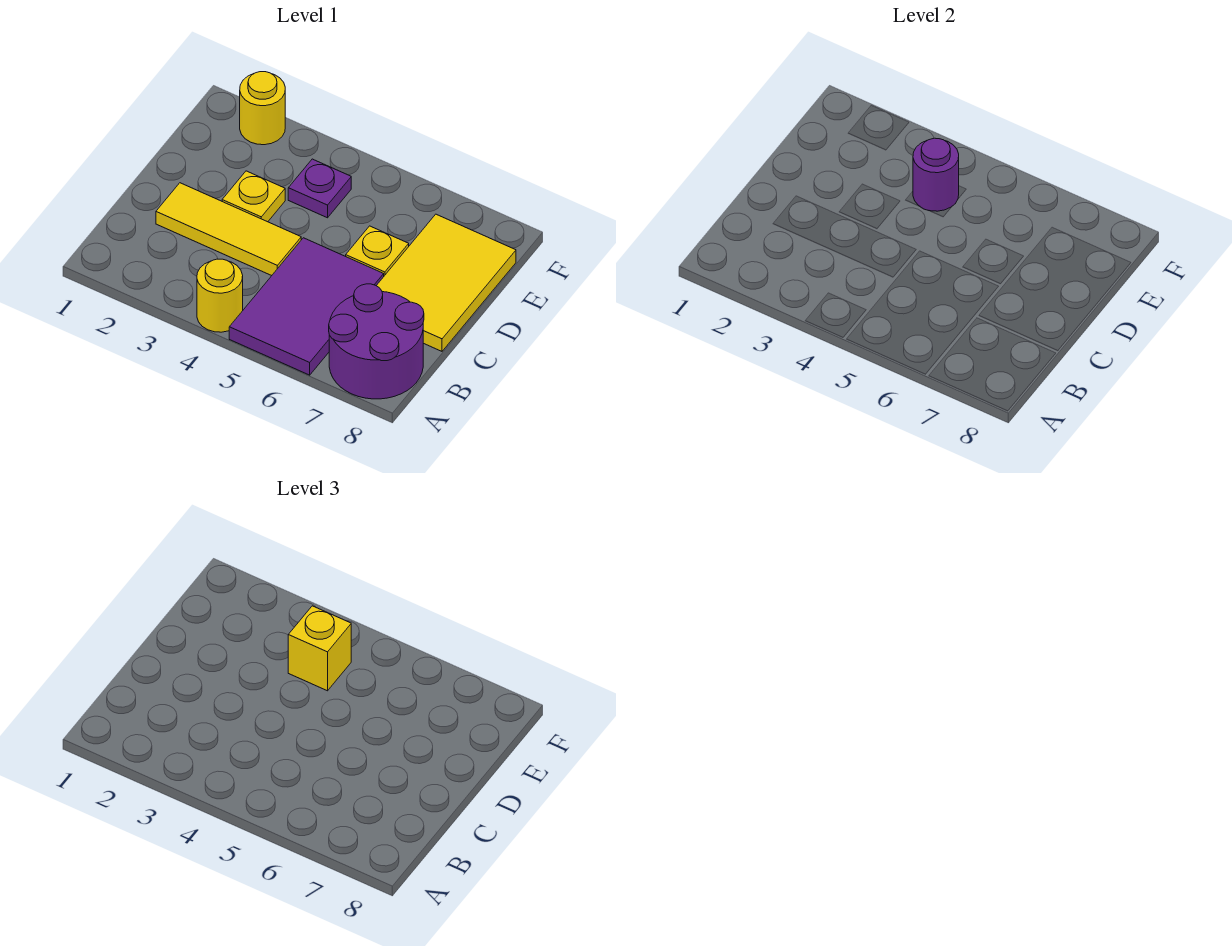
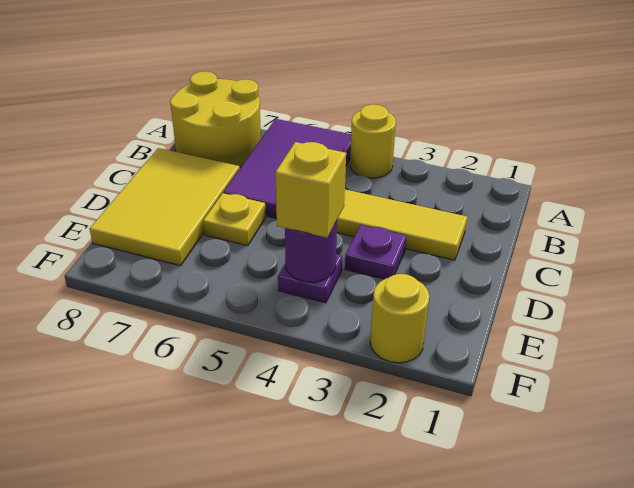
purple 2x2 round brick [329,284,424,399] -> yellow 2x2 round brick [170,72,261,167]
yellow 1x1 plate [222,171,285,222] -> purple 1x1 plate [345,225,406,279]

